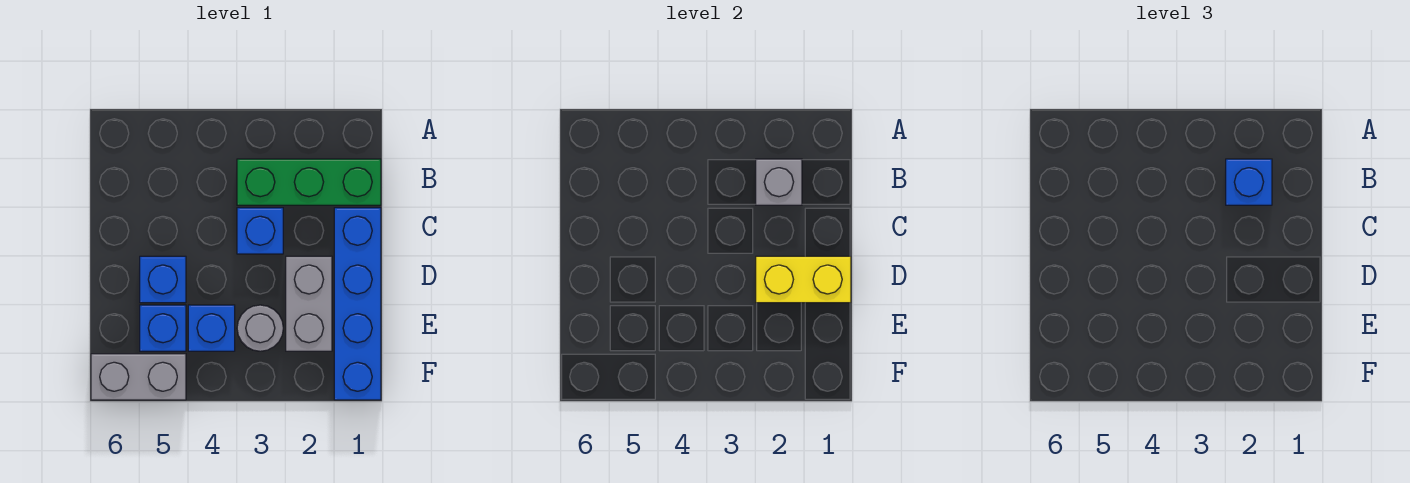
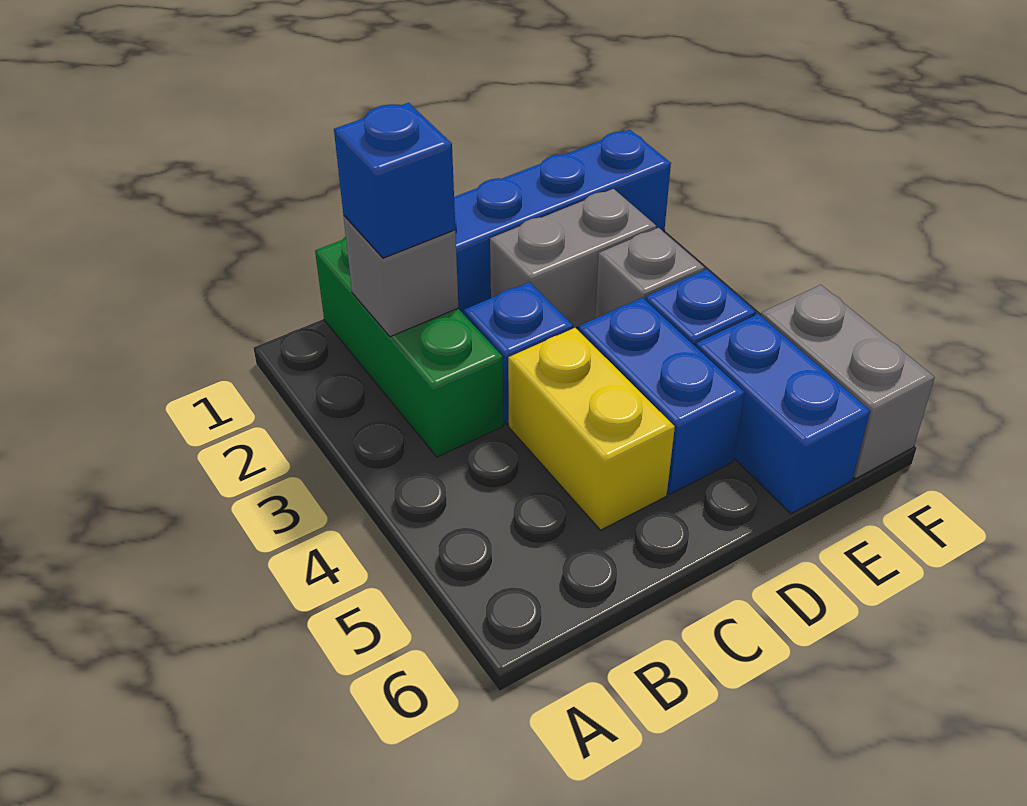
yellow 1x2 brick [756,256,851,303] -> yellow 1x2 brick moved to [508,328,675,530]
blue 1x1 brick [140,256,186,303] -> blue 1x2 brick [578,298,745,494]
grey 1x1 round brick [237,305,283,351] -> grey 1x1 brick [595,228,704,319]
blue 1x1 brick [140,305,186,351] -> blue 1x2 brick [696,314,870,514]

